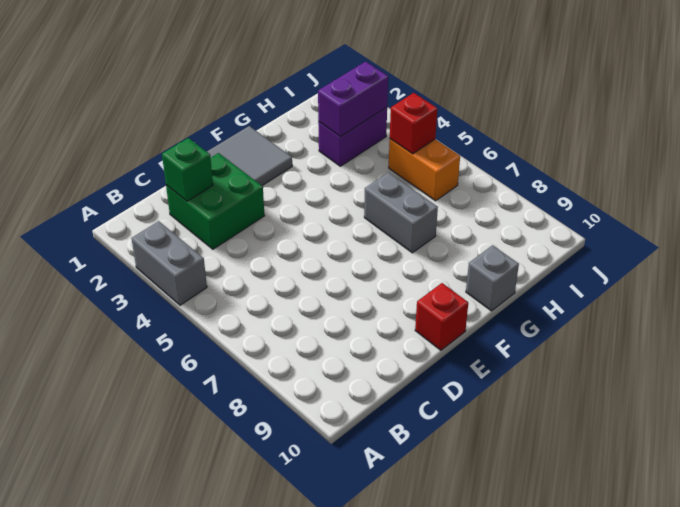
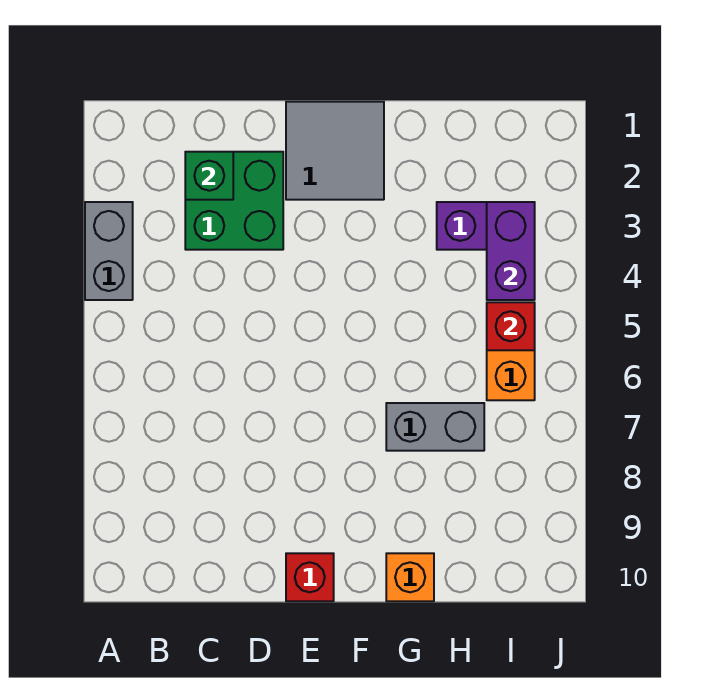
grey 1x2 brick [364,172,438,253] -> grey 1x2 brick turned to [386,403,484,451]
grey 1x1 brick [466,245,519,311] -> orange 1x1 brick [386,553,434,601]
purple 1x2 brick [318,62,388,137] -> purple 1x2 brick turned to [487,202,535,300]

